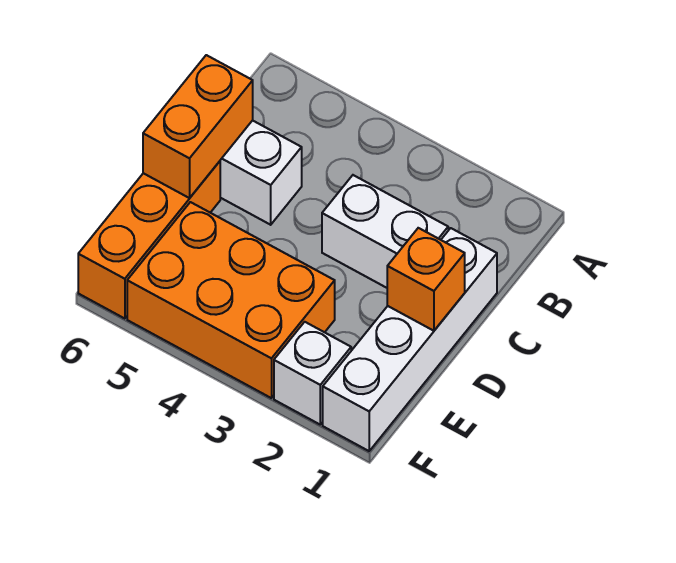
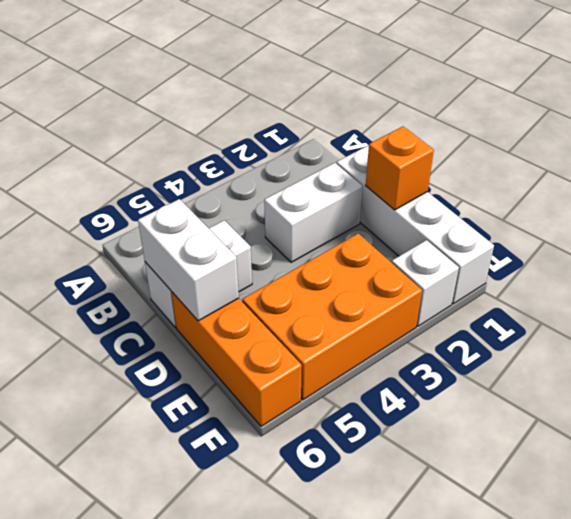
orange 1x2 brick [143,55,253,198] -> white 1x2 brick [138,199,239,321]

